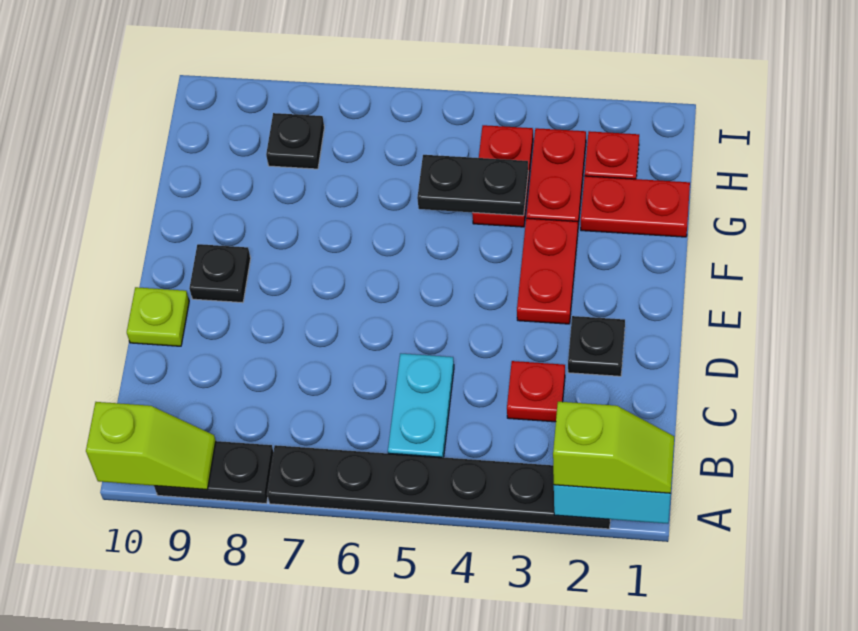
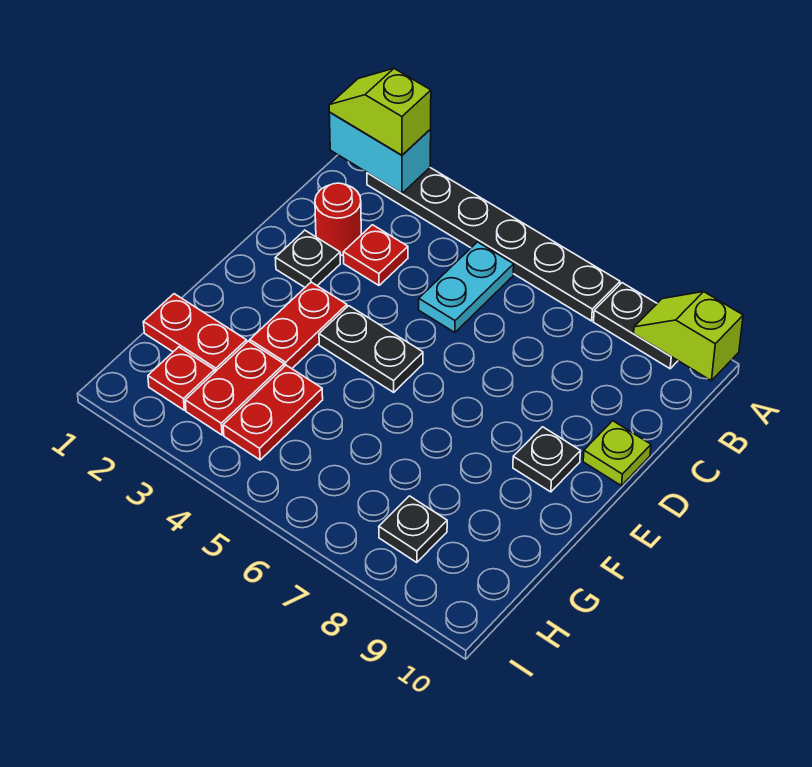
none -> red 1x1 round brick [315,183,361,255]
black 1x2 plate [417,155,528,216] -> black 1x2 plate moved to [319,306,423,392]

